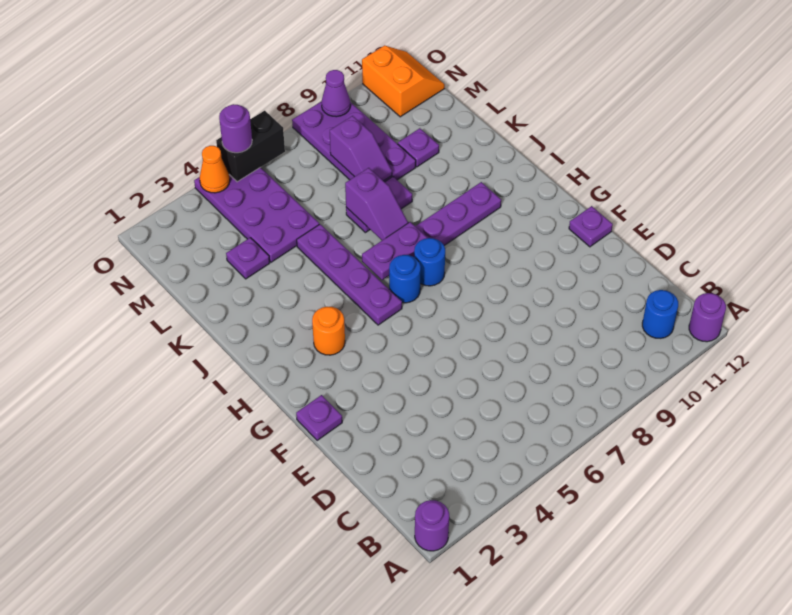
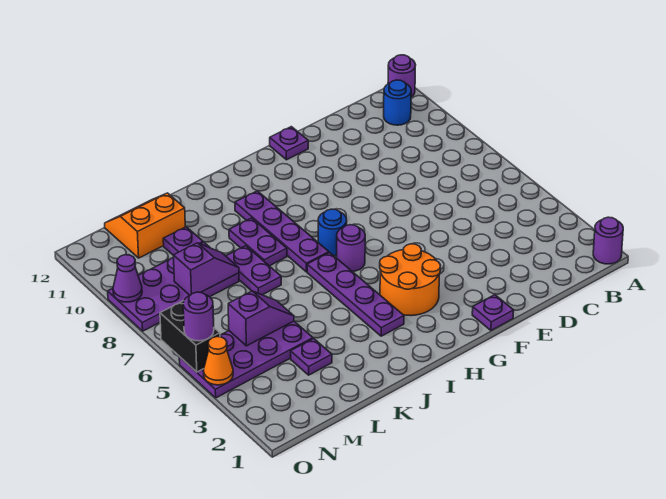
orange 1x1 round brick [312,306,345,355] -> orange 2x2 round brick [380,244,441,316]
purple 1x4 plate [297,224,402,325] -> purple 1x4 plate turned to [307,253,404,336]
blue 1x1 round brick [389,255,421,303] -> purple 1x1 round brick [337,225,365,271]
purple 1x2 plate [362,222,427,280] -> purple 1x2 plate moved to [229,218,287,266]
purple 1x2 slope [345,168,408,240] -> purple 1x2 slope moved to [228,291,294,346]
orange 2x2 slope [362,45,445,117] -> orange 2x2 slope moved to [105,193,185,258]

